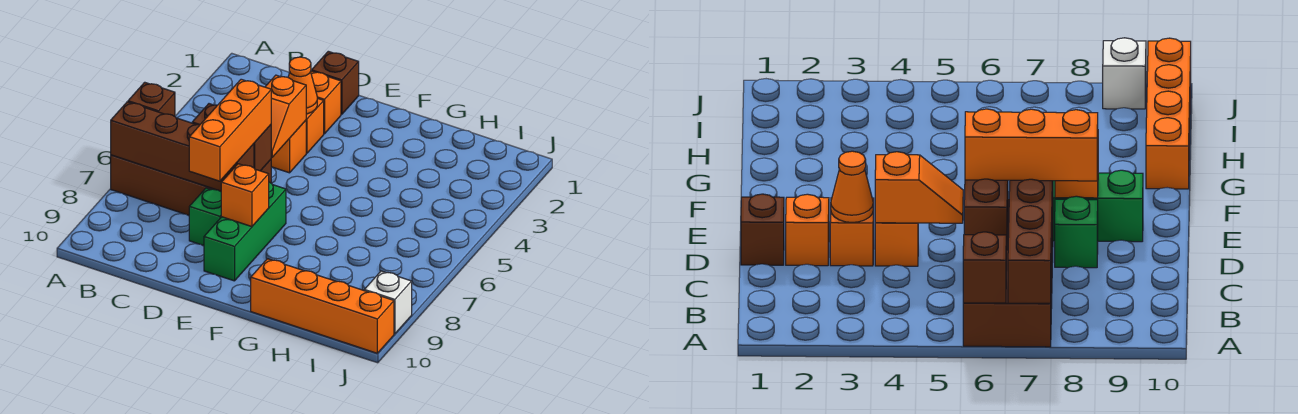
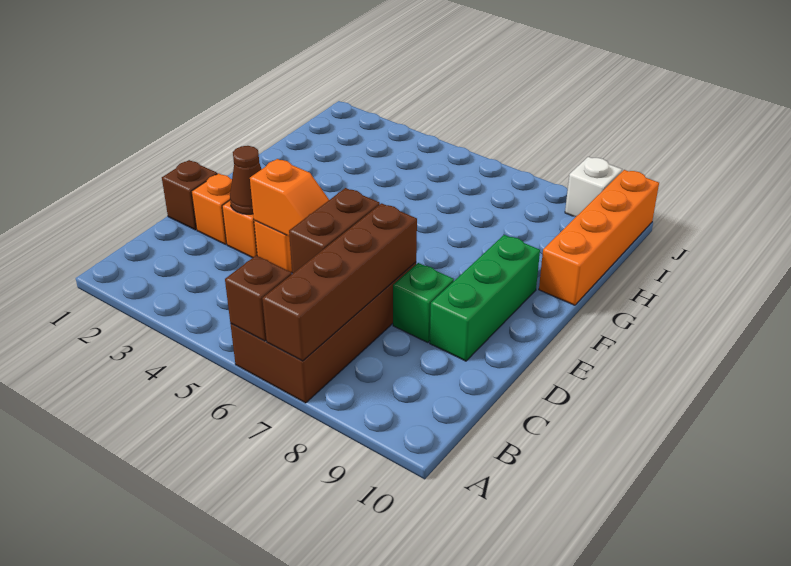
orange 1x1 cone [288,57,317,114] -> brown 1x1 cone [230,146,262,214]
orange 1x3 brick [189,79,271,181] -> none
green 1x3 brick [204,182,286,281] -> green 1x3 brick turned to [430,235,540,361]
orange 1x1 brick [221,164,269,227] -> none

